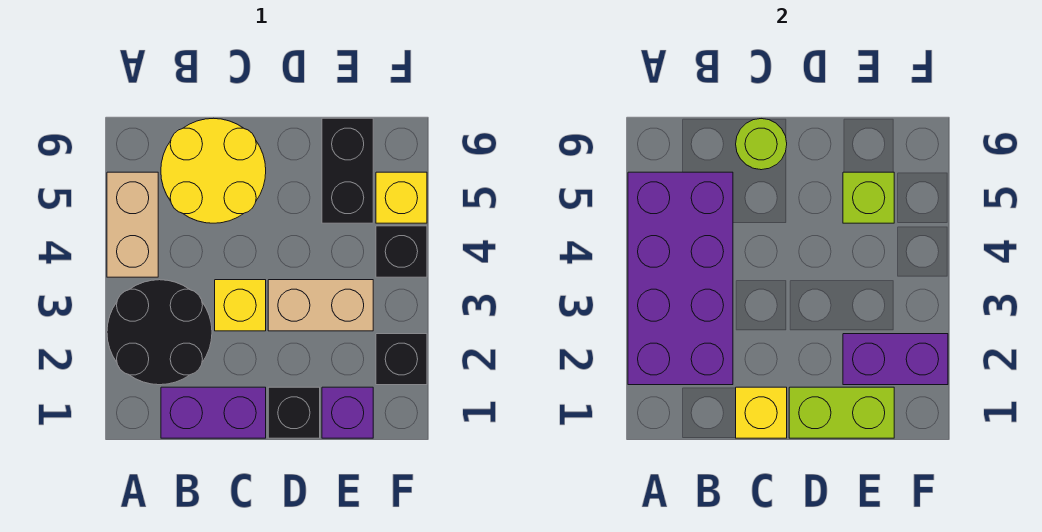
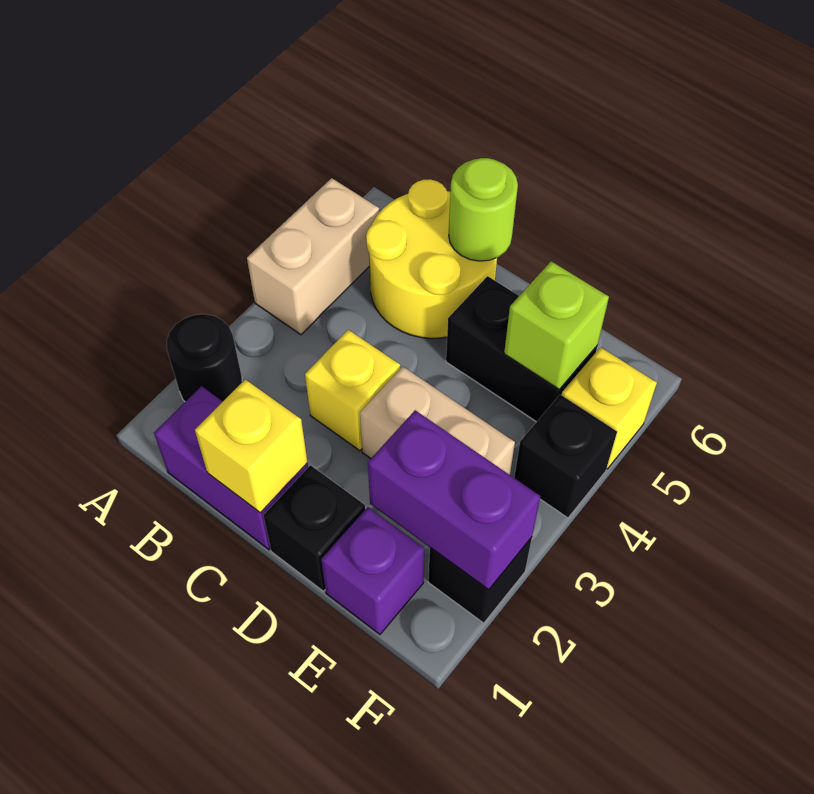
black 2x2 round brick [107,280,212,385] -> black 1x1 round brick [167,314,242,402]
purple 2x4 brick [628,172,733,385] -> none
lime 1x2 brick [789,387,894,438] -> none
black 1x2 brick [322,118,373,223] -> black 1x2 brick turned to [446,276,597,422]

